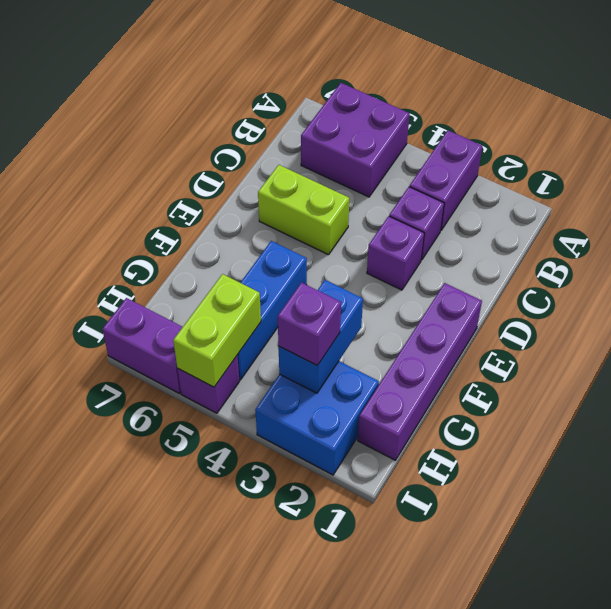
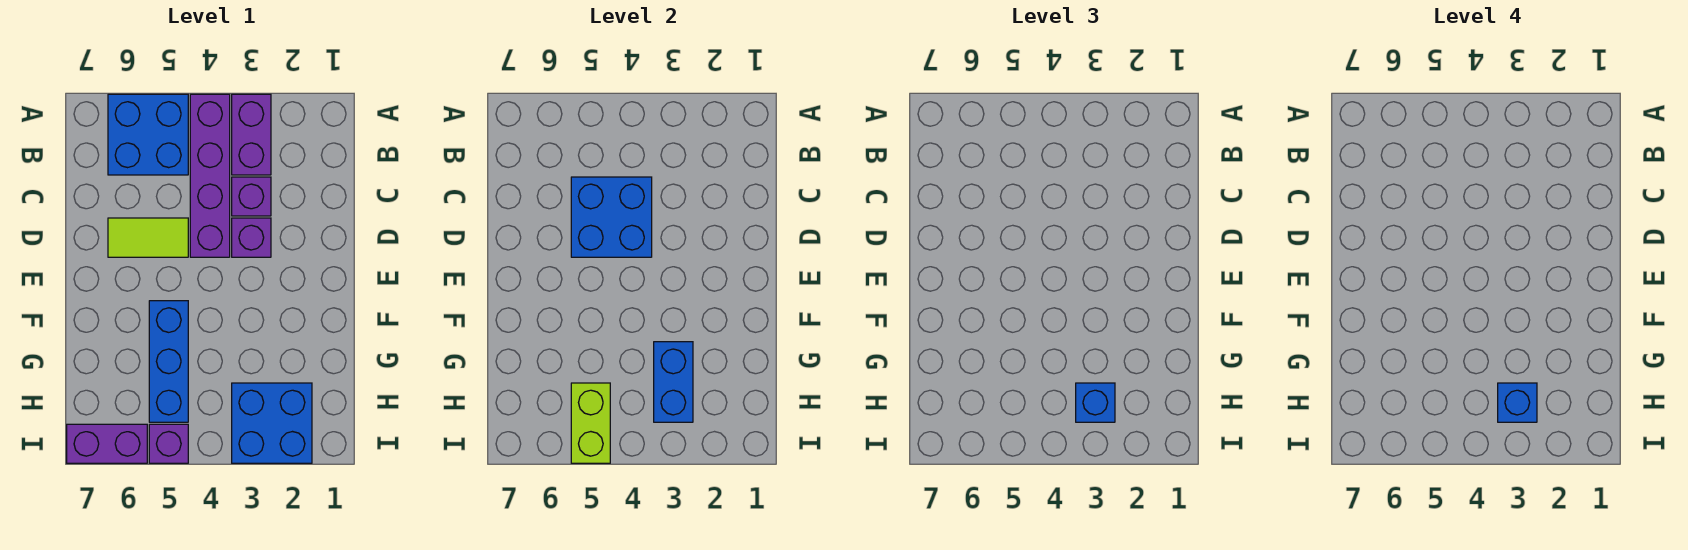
purple 2x2 brick [301,83,410,197] -> blue 2x2 brick [108,94,188,175]
none -> blue 2x2 brick [571,177,652,257]
lime 1x2 brick [258,165,349,255] -> lime 1x2 tile [108,218,188,257]
purple 1x4 brick [358,283,482,460] -> purple 1x4 brick moved to [190,94,230,257]
purple 1x1 brick [278,283,341,365] -> blue 1x1 brick [1076,383,1115,422]
none -> blue 1x1 brick [1498,383,1537,422]

